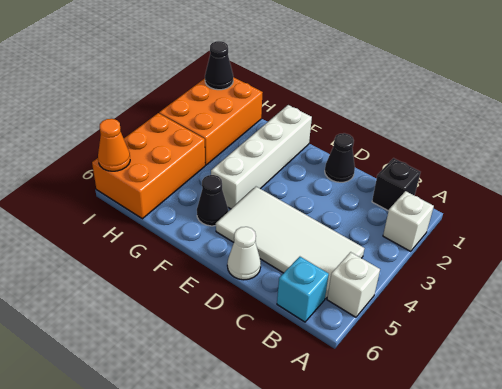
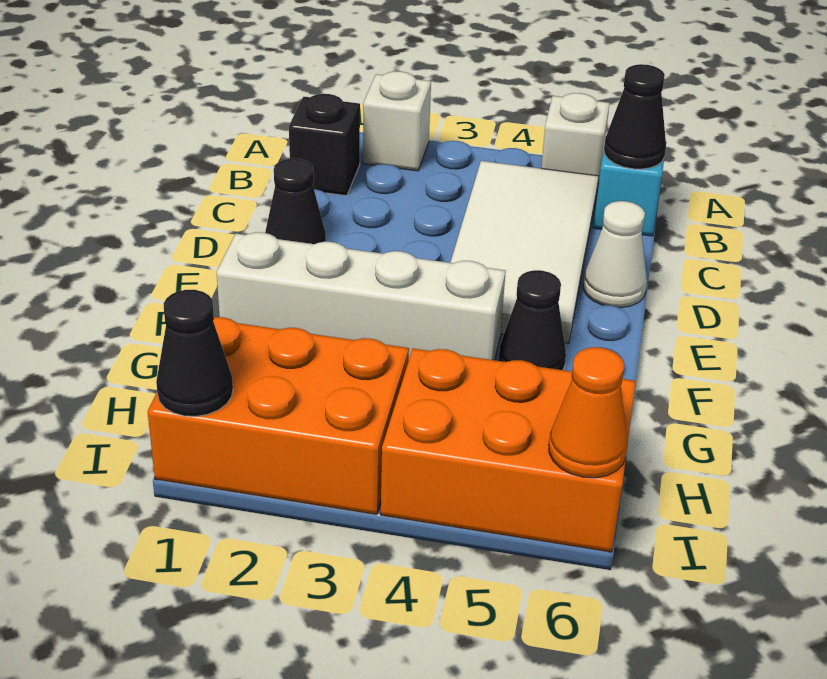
none -> black 1x1 cone [604,64,666,169]

